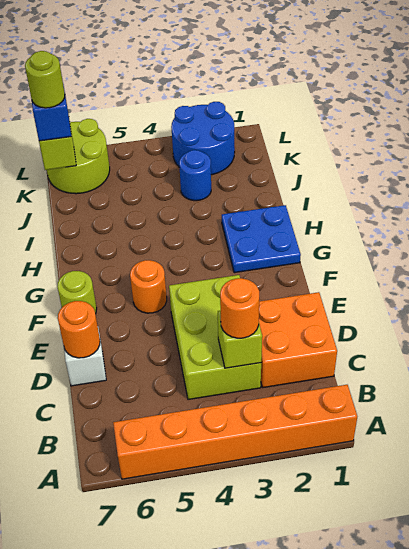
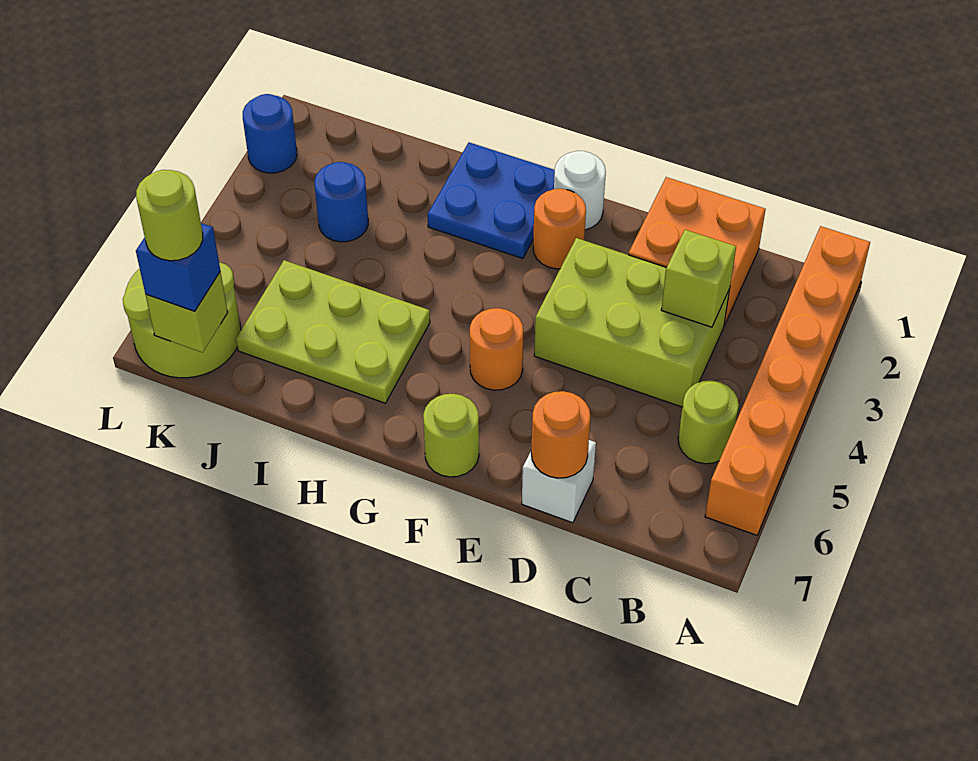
none -> lime 1x1 round brick [678,380,739,464]
orange 1x1 round brick [220,278,259,338] -> orange 1x1 round brick moved to [533,189,586,269]
none -> white 1x1 round brick [554,151,606,230]
none -> lime 2x3 plate [236,260,430,403]
blue 2x2 round brick [171,102,235,175] -> blue 1x1 round brick [243,94,297,173]

